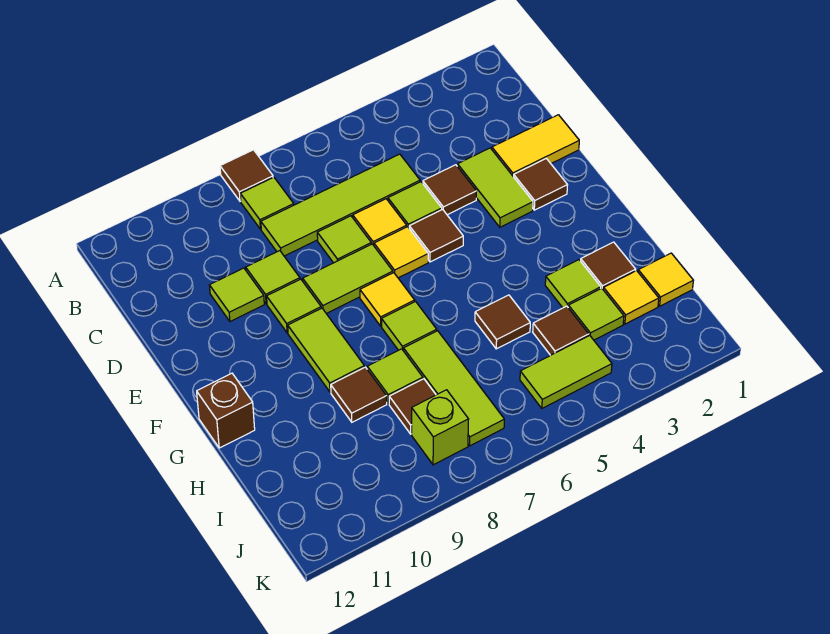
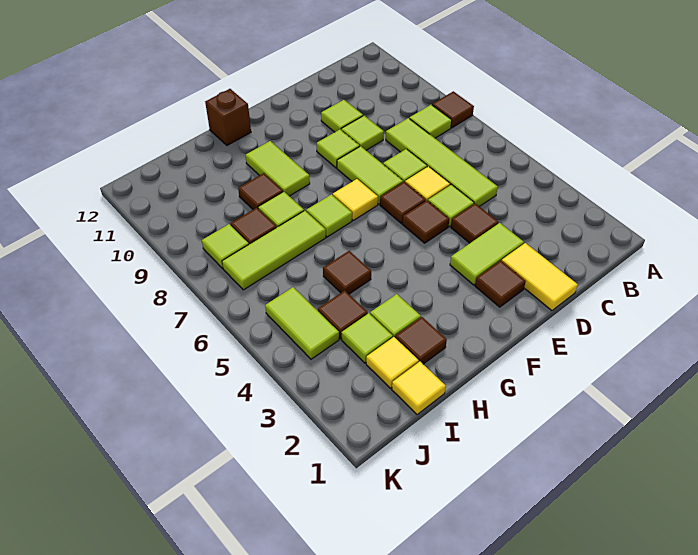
yellow 1x1 tile [374,227,428,278] -> brown 1x1 tile [380,182,426,223]
lime 1x2 tile [288,308,364,392] -> lime 1x2 tile turned to [246,141,310,196]
lime 1x1 brick [412,390,469,465] -> lime 1x1 tile [202,224,249,268]

